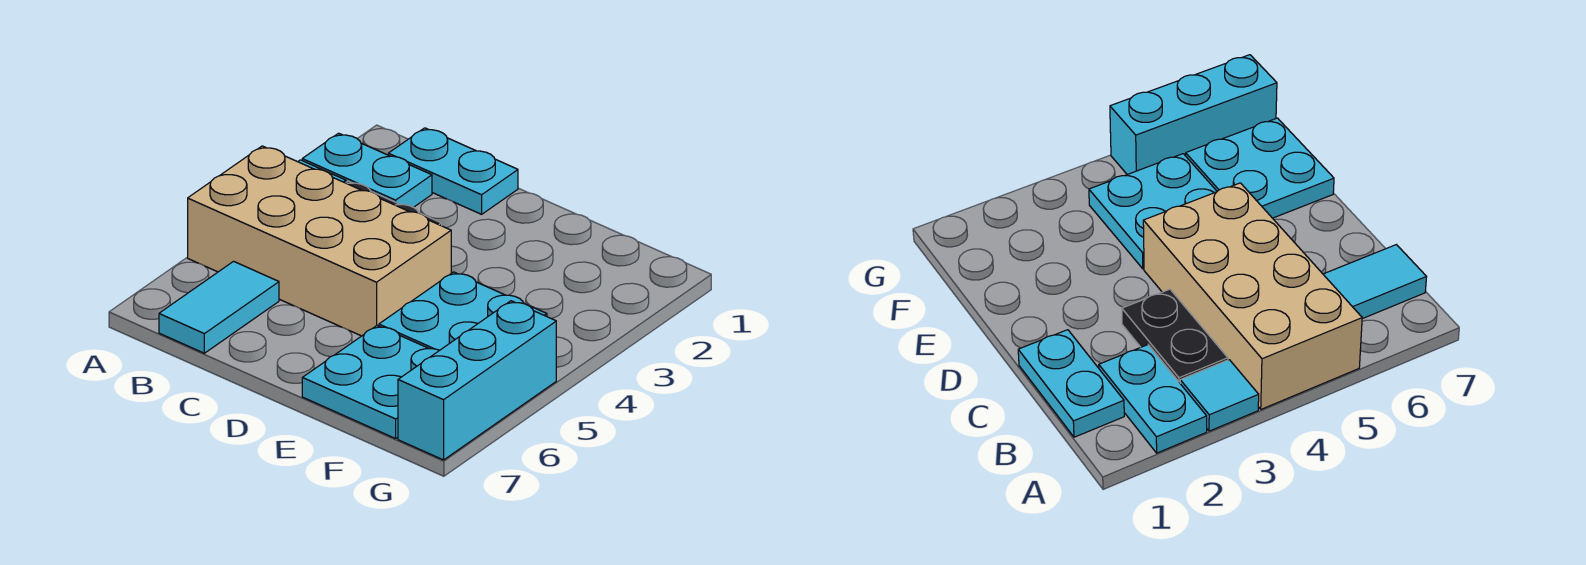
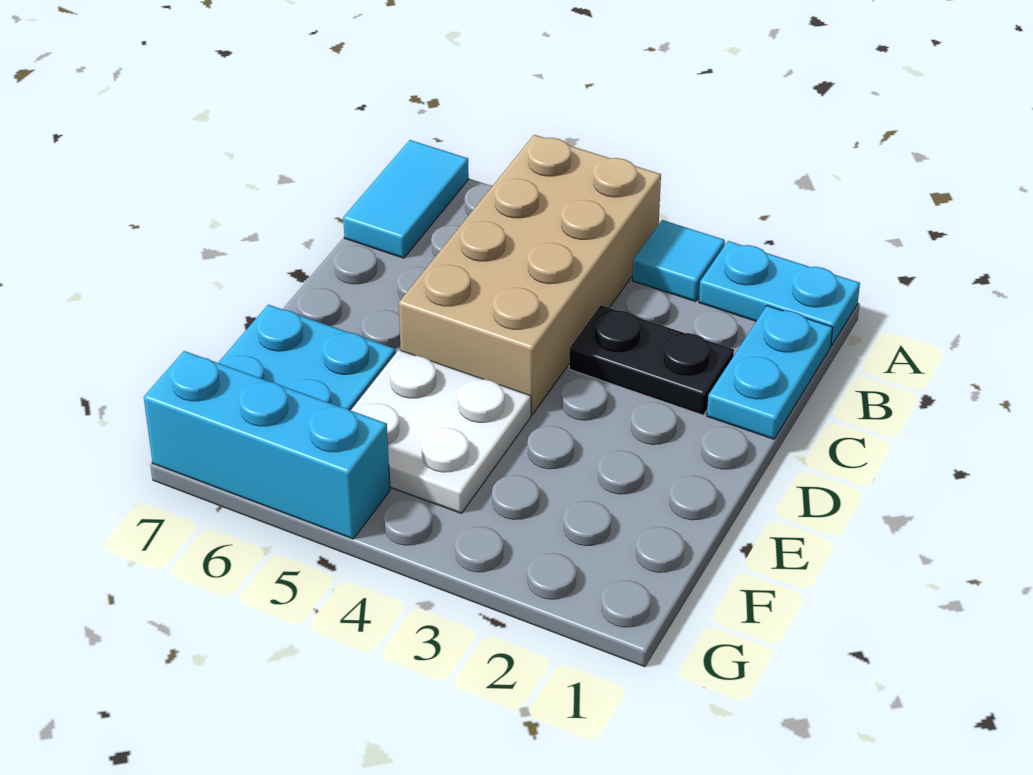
cyan 1x2 plate [302,133,432,207] -> cyan 1x2 plate turned to [699,241,860,346]
black 1x2 plate [1122,289,1228,383] -> black 1x2 plate turned to [569,305,734,415]
cyan 1x2 tile [159,261,279,353] -> cyan 1x2 tile turned to [343,140,469,258]
cyan 2x2 plate [379,272,547,350] -> white 2x2 plate [351,350,531,513]

